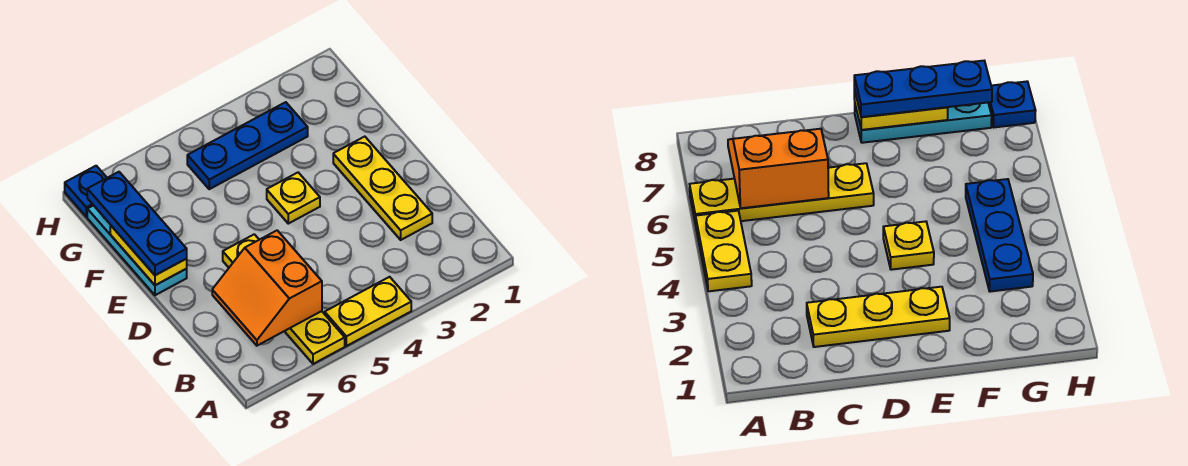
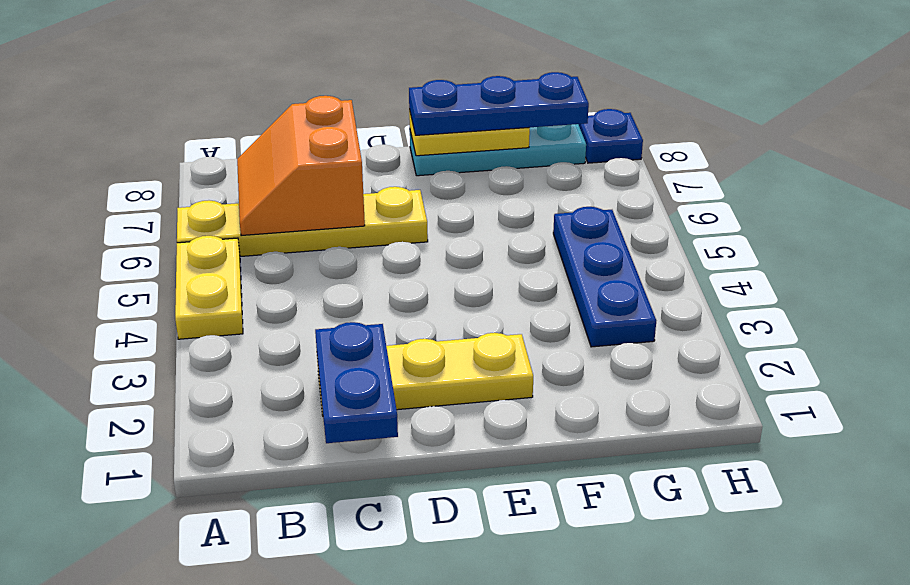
orange 2x2 slope [212,230,322,346] -> orange 2x2 slope turned to [237,96,365,236]
none -> blue 1x2 plate [315,322,398,443]
yellow 1x1 plate [267,173,320,224] -> none

